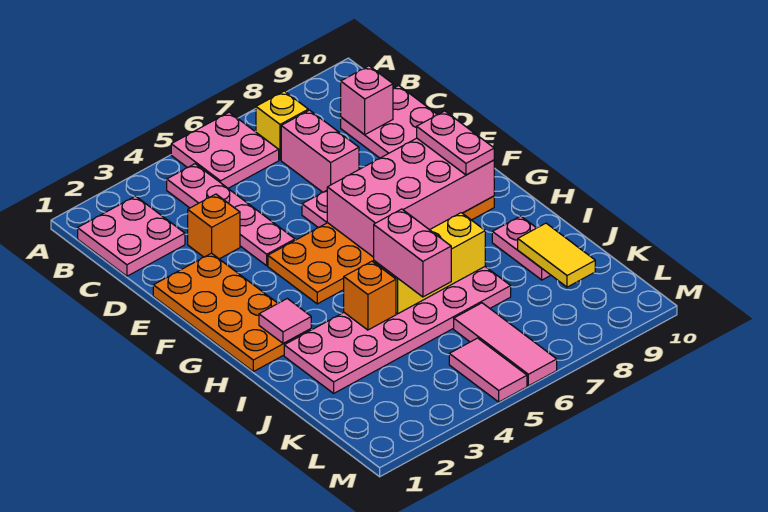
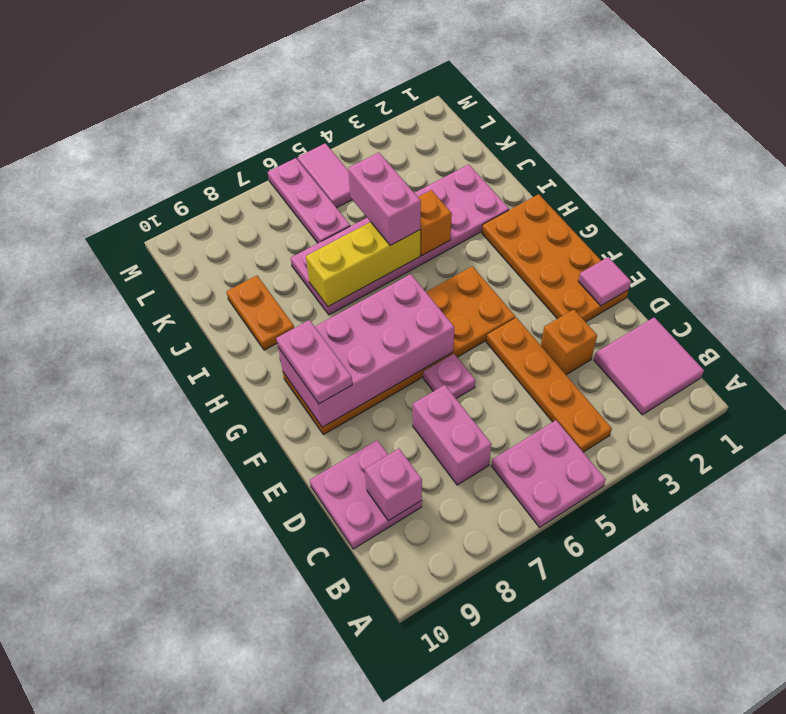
pink 2x2 plate [78,196,185,276] -> pink 2x2 tile [594,317,704,415]
pink 1x4 plate [167,164,295,266] -> orange 1x4 plate [486,318,612,452]
yellow 1x1 brick [256,91,308,160] -> none
pink 1x1 tile [259,299,311,344] -> pink 1x1 tile moved to [578,257,631,306]
pink 1x2 plate [492,216,551,280] -> orange 1x2 plate [226,275,294,350]
yellow 1x2 tile [518,223,595,287] -> none
pink 1x3 tile [454,303,557,386] -> pink 1x3 plate [268,158,350,243]

